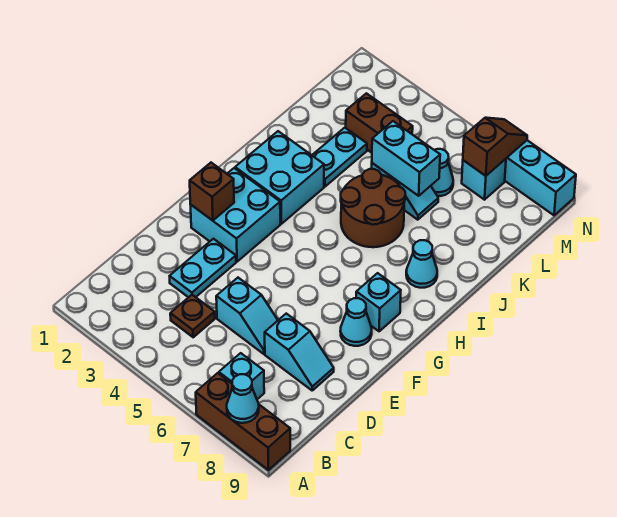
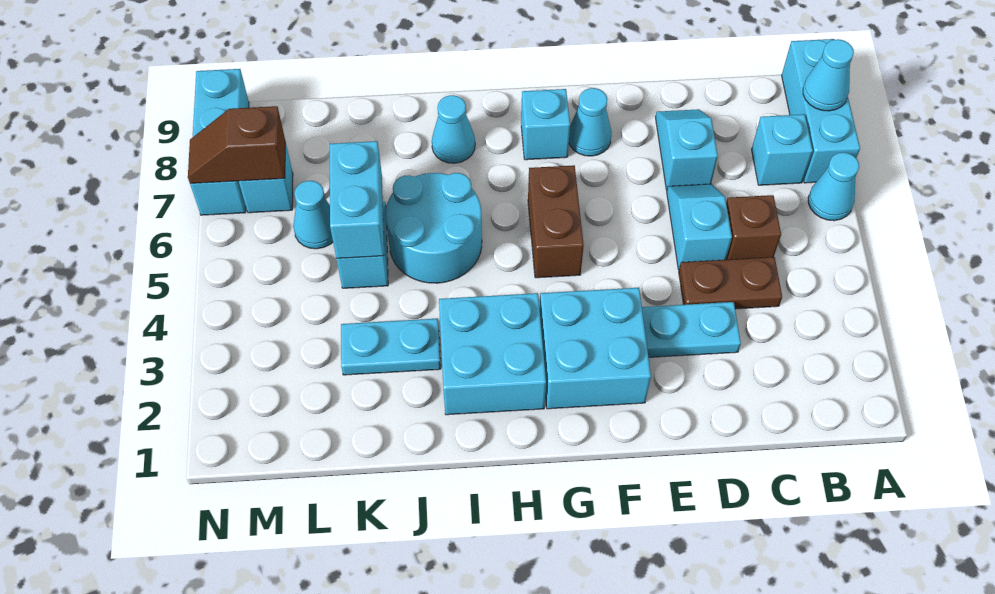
none -> cyan 1x1 cone [808,152,859,221]
brown 1x3 brick [196,373,290,470] -> cyan 1x3 brick [782,39,860,183]
brown 1x1 plate [170,295,215,337] -> brown 1x2 plate [679,257,782,309]
brown 1x1 brick [190,163,234,221] -> brown 1x1 brick moved to [726,195,781,260]
brown 2x2 round brick [341,169,405,247] -> cyan 2x2 round brick [385,173,482,283]
brown 1x2 brick [346,93,413,153] -> brown 1x2 brick moved to [528,165,584,278]

